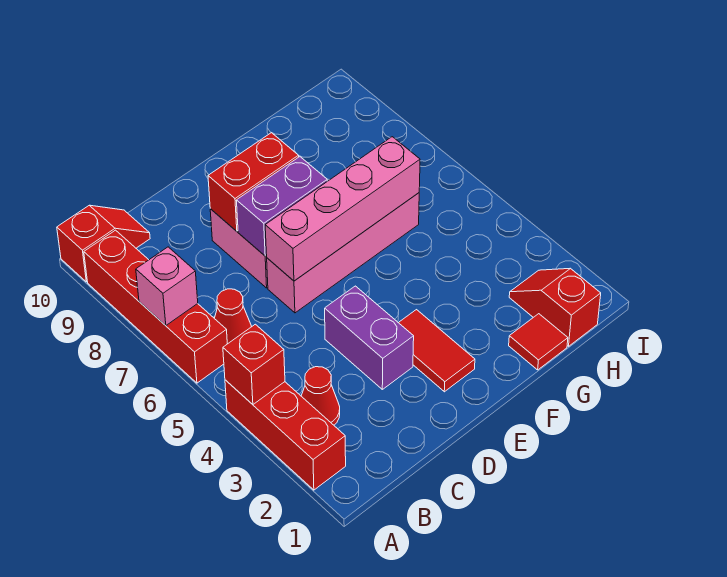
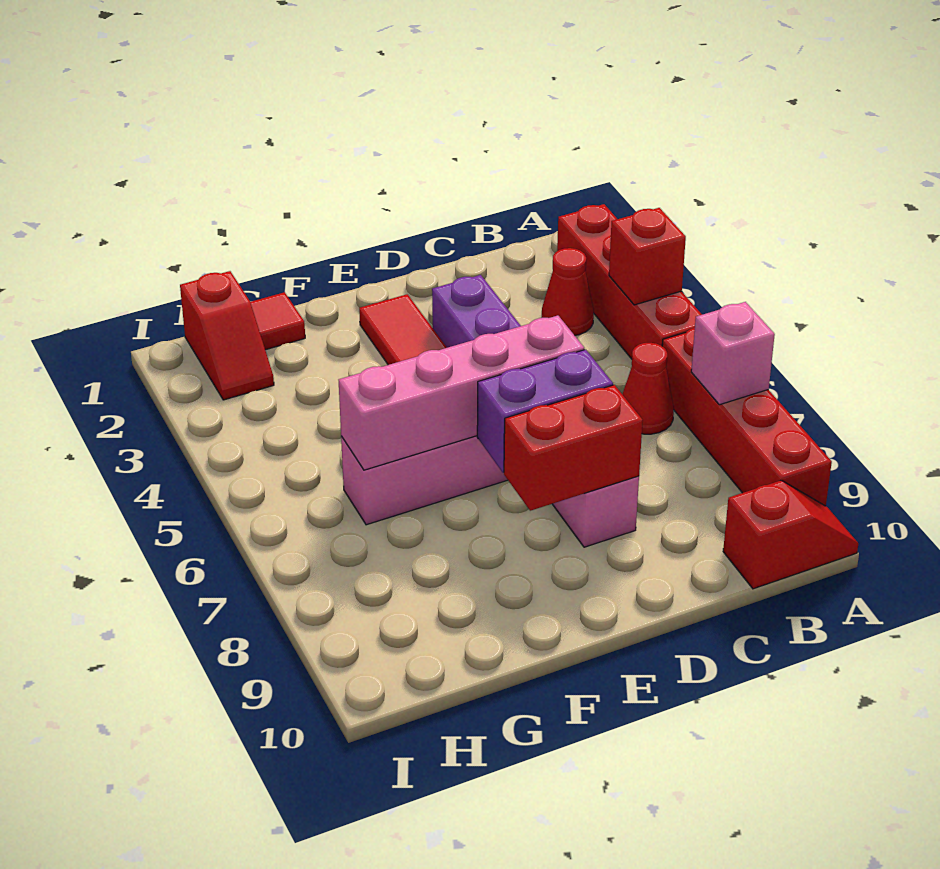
red 1x3 brick [225,380,346,490] -> red 1x4 brick [557,204,702,359]
red 1x2 slope [57,205,150,282] -> red 1x2 slope turned to [723,480,858,589]

